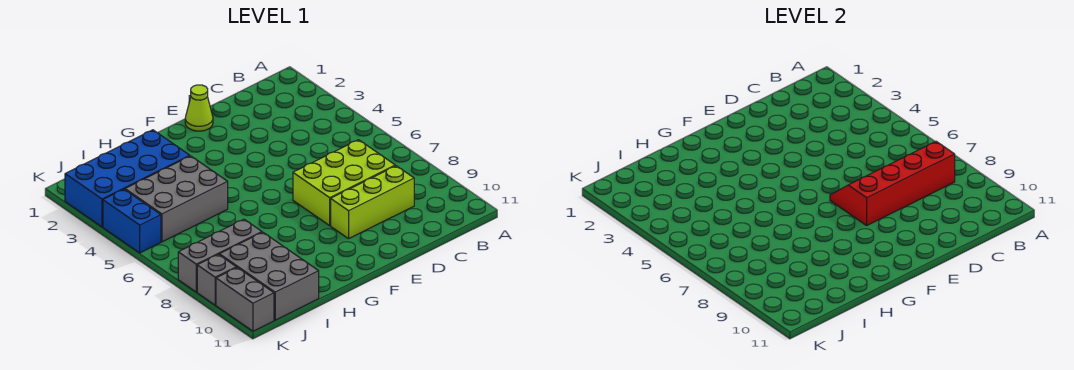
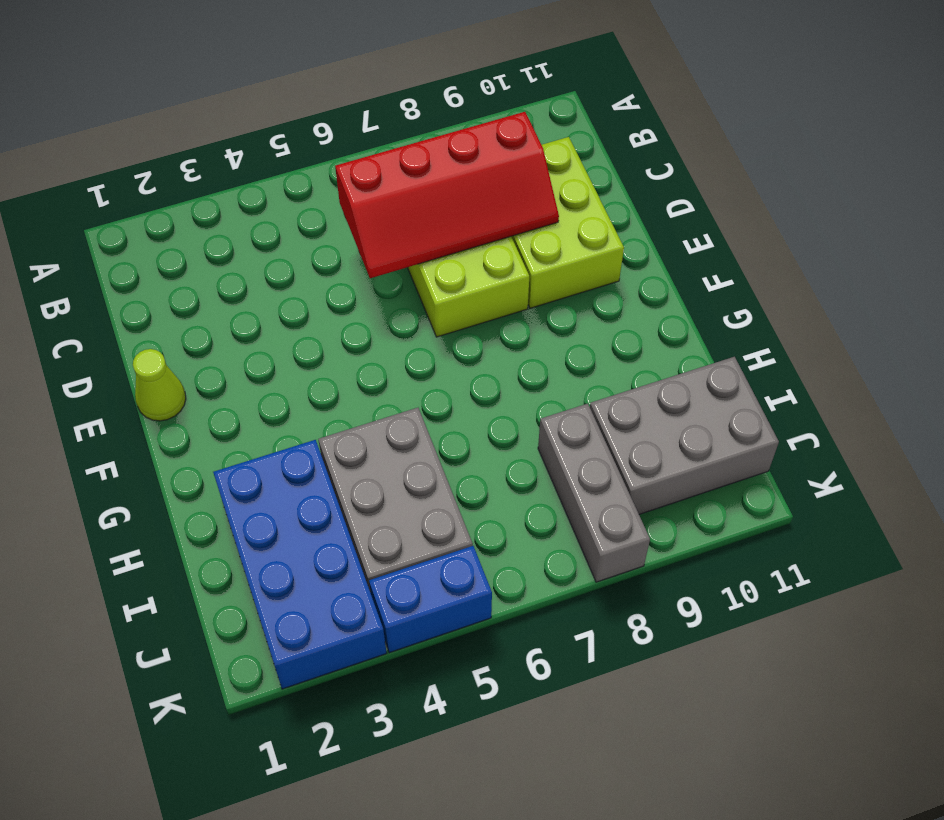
red 2x4 slope [830,141,955,225] -> red 2x4 slope turned to [335,112,559,278]
lime 1x3 brick [331,166,414,239] -> lime 2x3 brick [511,137,624,308]
grey 1x1 brick [197,254,236,305] -> none
grey 1x2 brick [216,268,274,331] -> none

